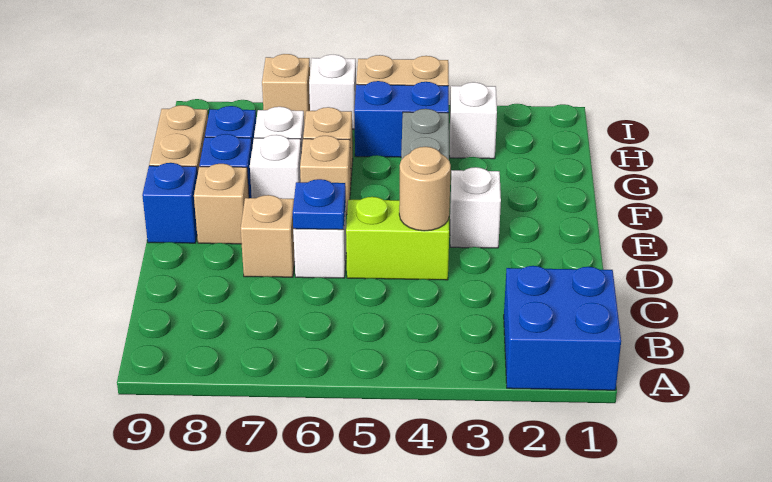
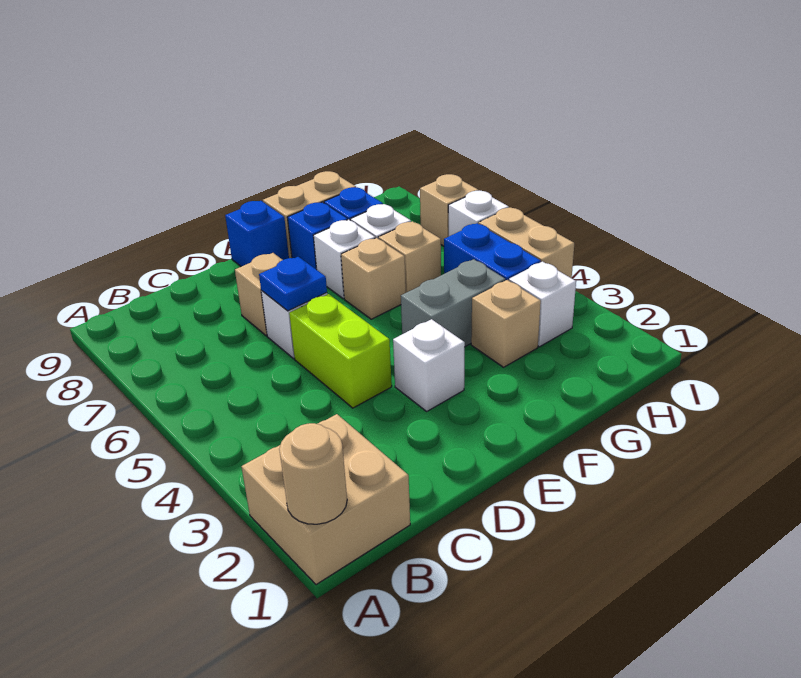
blue 2x2 brick [504,266,621,390] -> tan 2x2 brick [242,414,410,585]
tan 1x1 round brick [399,147,451,231] -> tan 1x1 round brick moved to [279,423,347,524]
tan 1x1 brick [194,164,249,244] -> tan 1x1 brick moved to [471,280,541,367]

